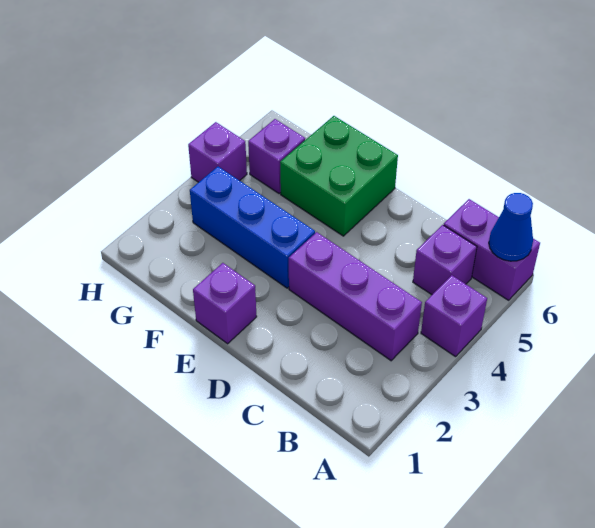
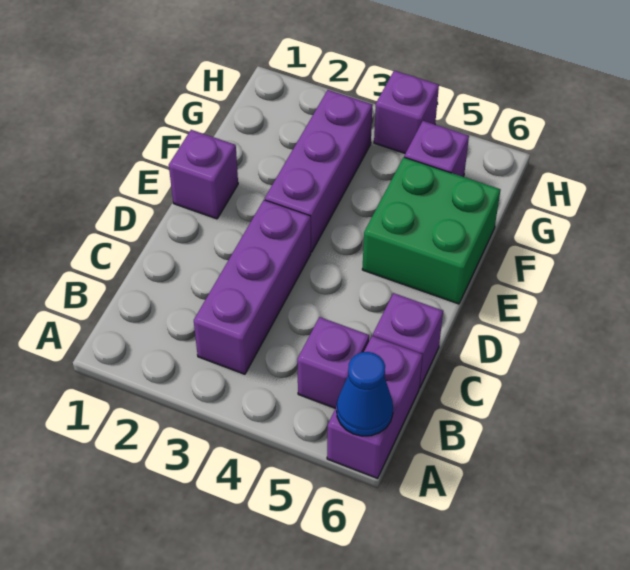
purple 1x1 brick [421,275,487,357] -> purple 1x1 brick moved to [373,293,443,388]
blue 1x3 brick [190,167,315,288] -> purple 1x3 brick [265,90,373,252]

